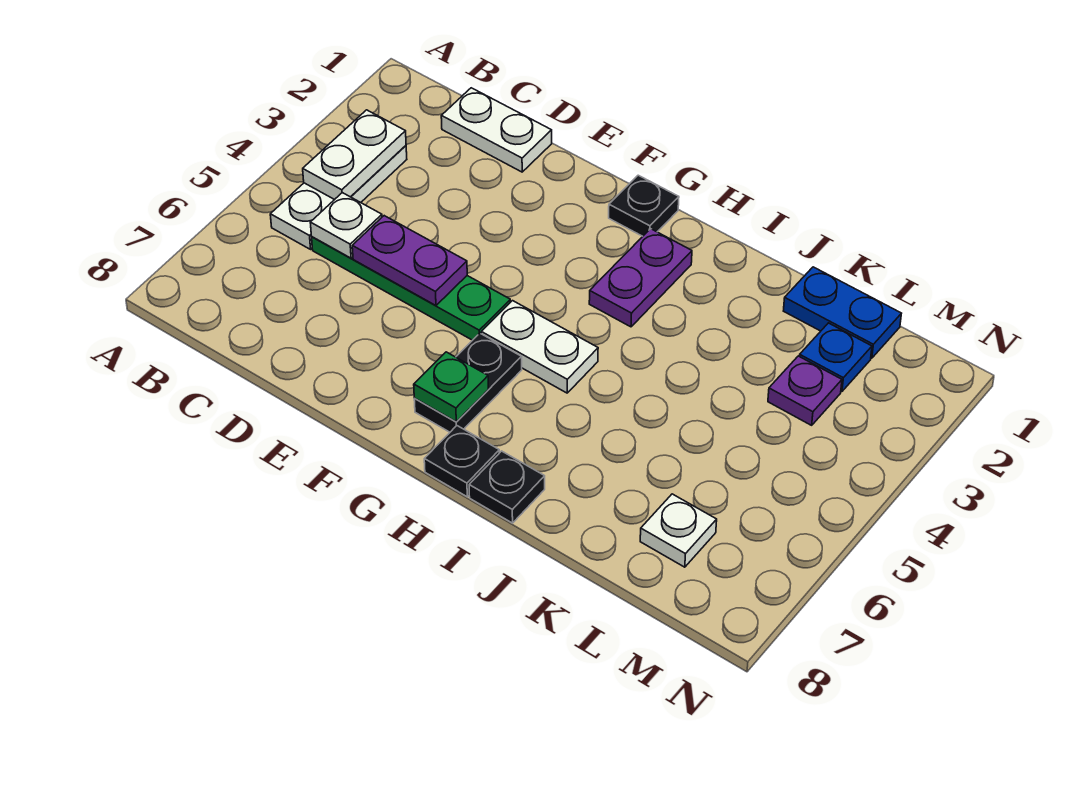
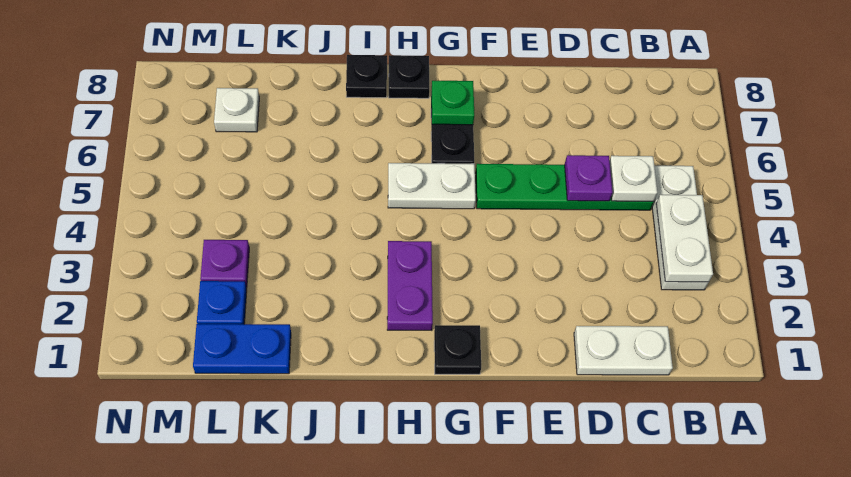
purple 1x2 plate [352,216,467,305] -> purple 1x1 plate [565,155,612,201]

